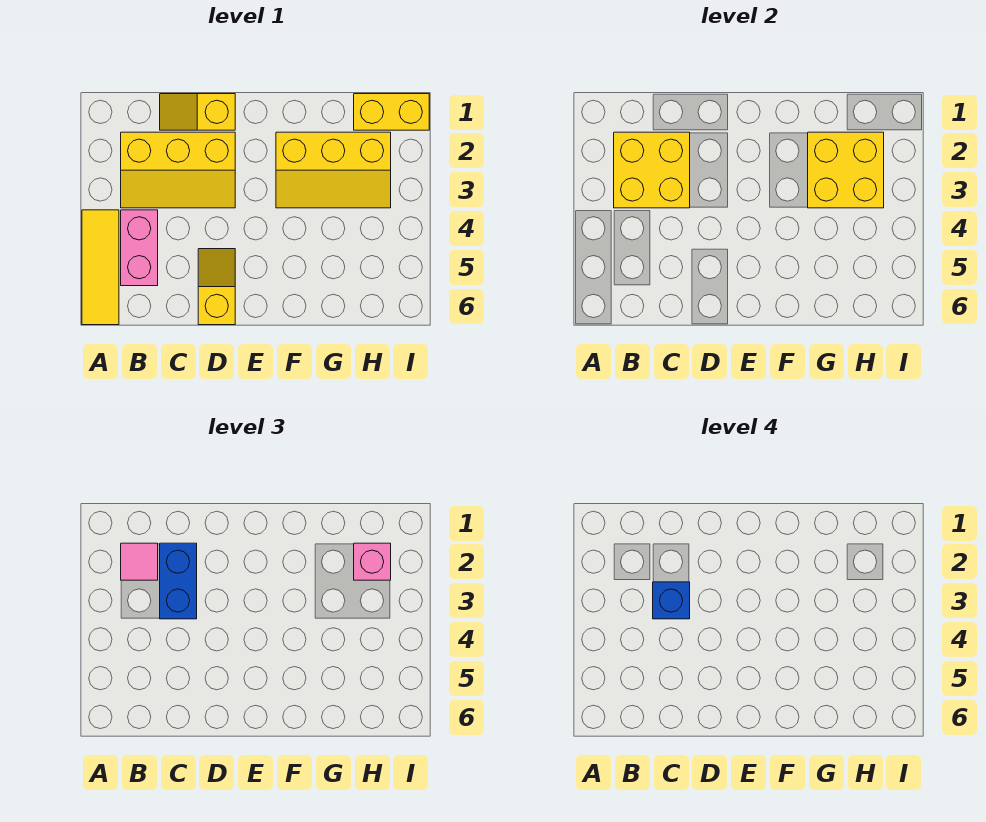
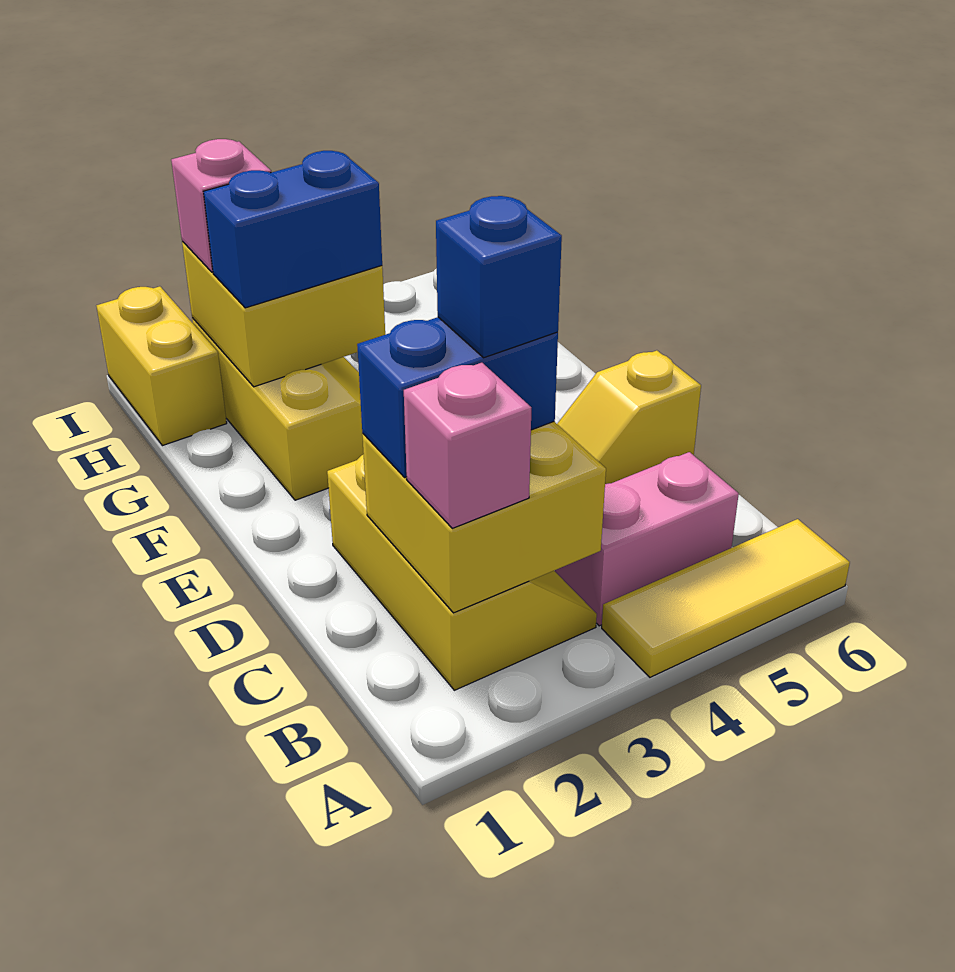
pink 1x1 tile [121,543,158,580] -> pink 1x1 brick [404,363,531,528]
yellow 1x2 slope [160,94,235,130] -> none
none -> blue 1x2 brick [204,151,382,308]

